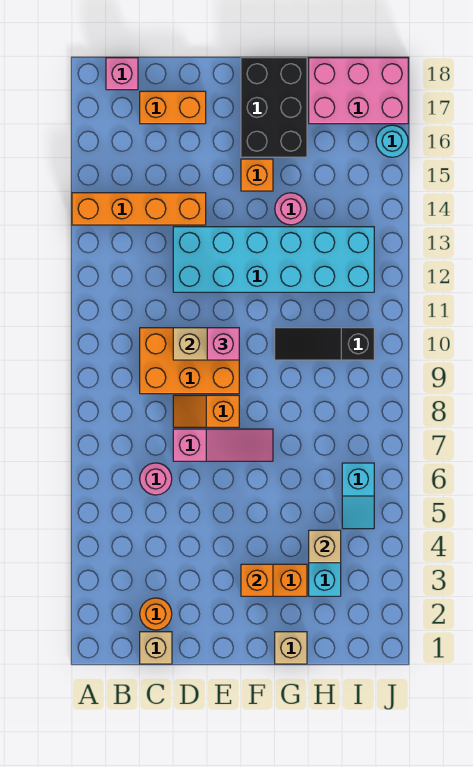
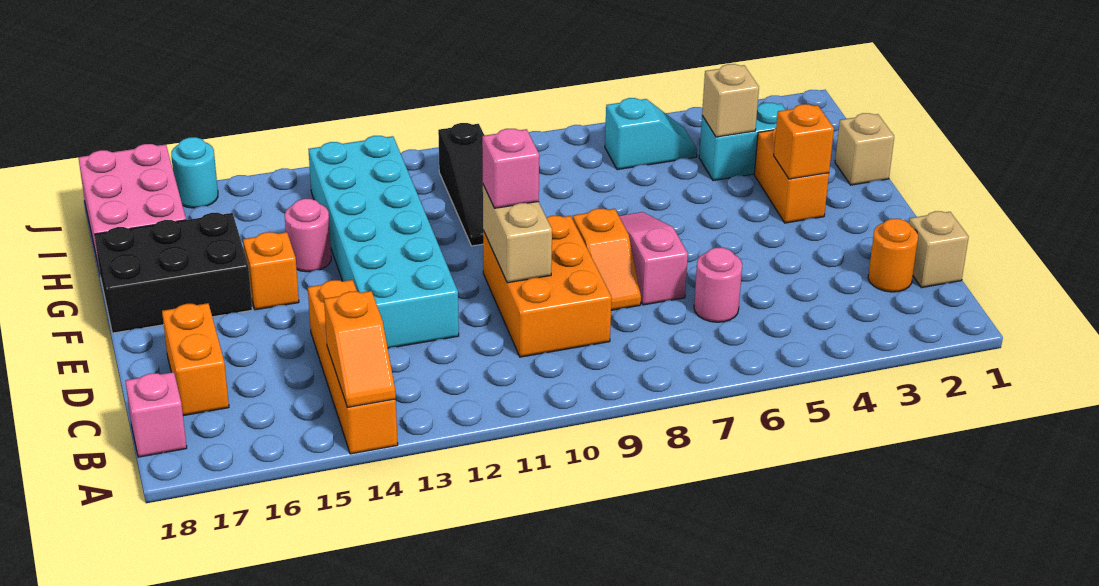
none -> orange 1x2 slope [324,291,396,408]

